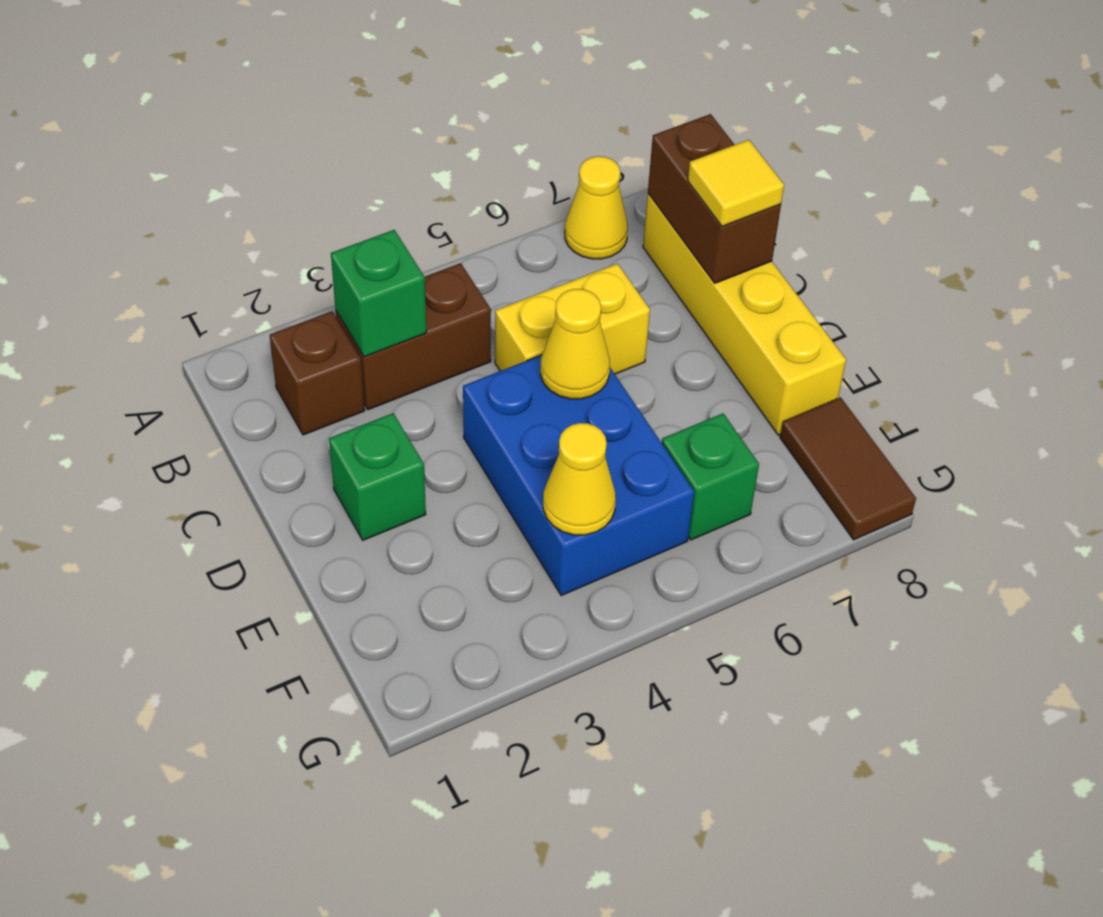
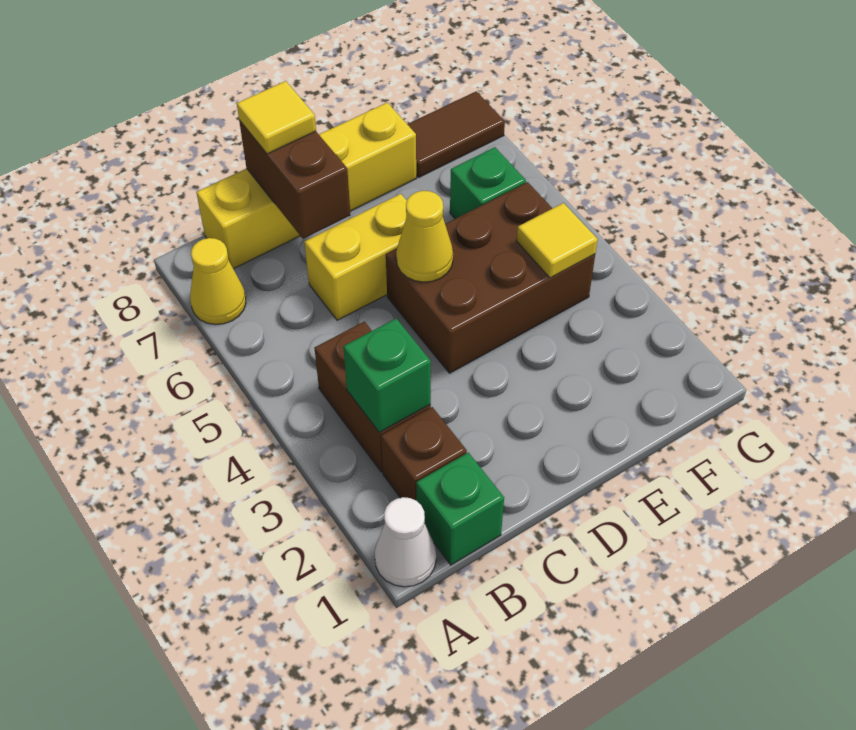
none -> white 1x1 cone [375,497,436,587]
brown 1x2 brick [648,114,781,283] -> brown 1x2 brick turned to [239,120,350,239]
yellow 1x2 brick [495,264,650,374] -> yellow 1x2 brick turned to [304,194,407,320]
green 1x1 brick [329,413,426,540] -> green 1x1 brick moved to [416,452,504,565]
blue 2x3 brick [463,355,694,595] -> brown 2x3 brick [386,182,595,373]
yellow 1x1 cone [543,423,616,535] -> yellow 1x1 tile [517,203,598,278]

